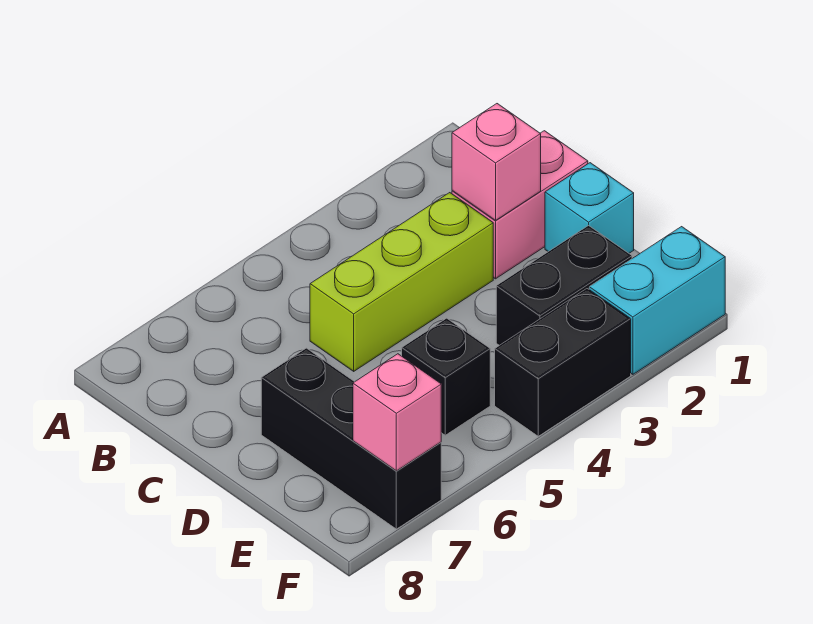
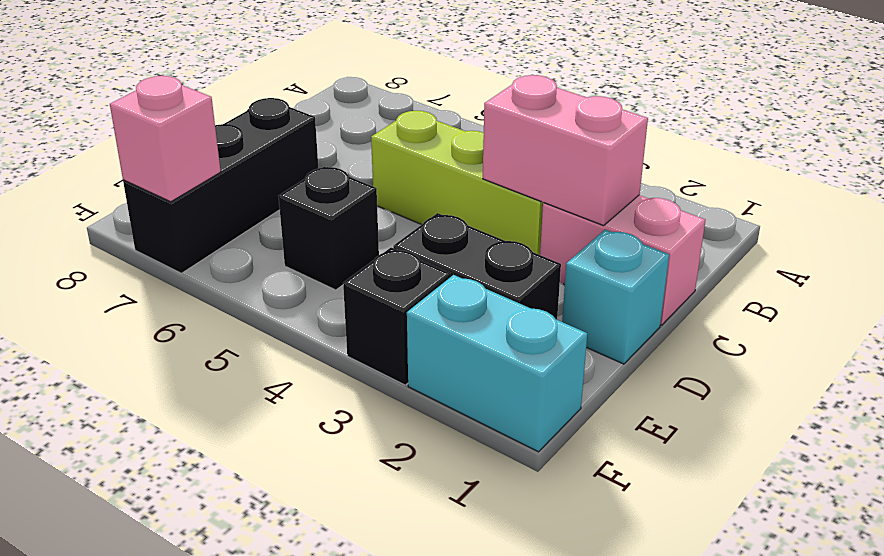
pink 1x1 brick [452,104,541,220] -> pink 1x2 brick [483,75,648,226]
black 1x2 brick [495,289,631,436] -> black 1x1 brick [343,248,450,385]

